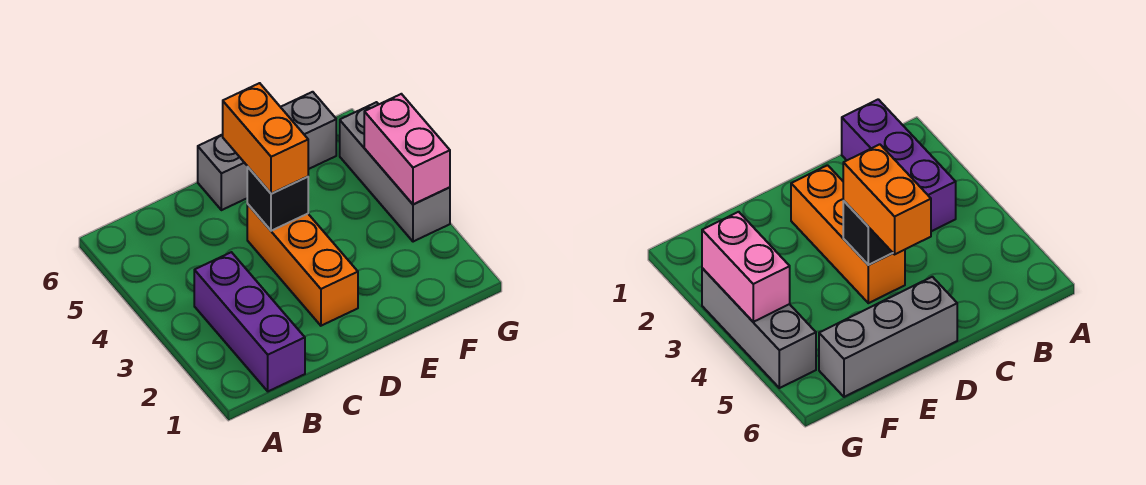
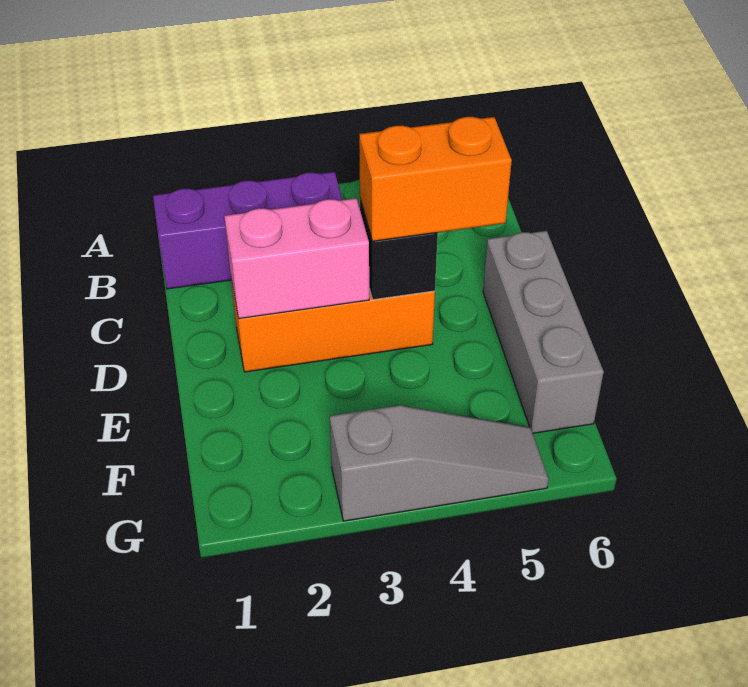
grey 1x3 brick [340,102,450,242] -> grey 1x3 slope [330,405,549,521]
pink 1x2 brick [364,94,450,204] -> pink 1x2 brick moved to [224,198,369,319]

